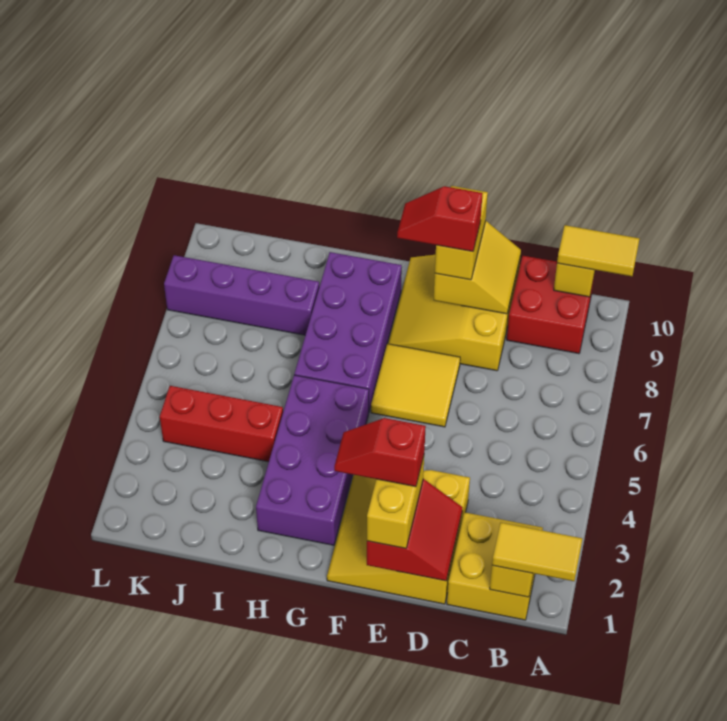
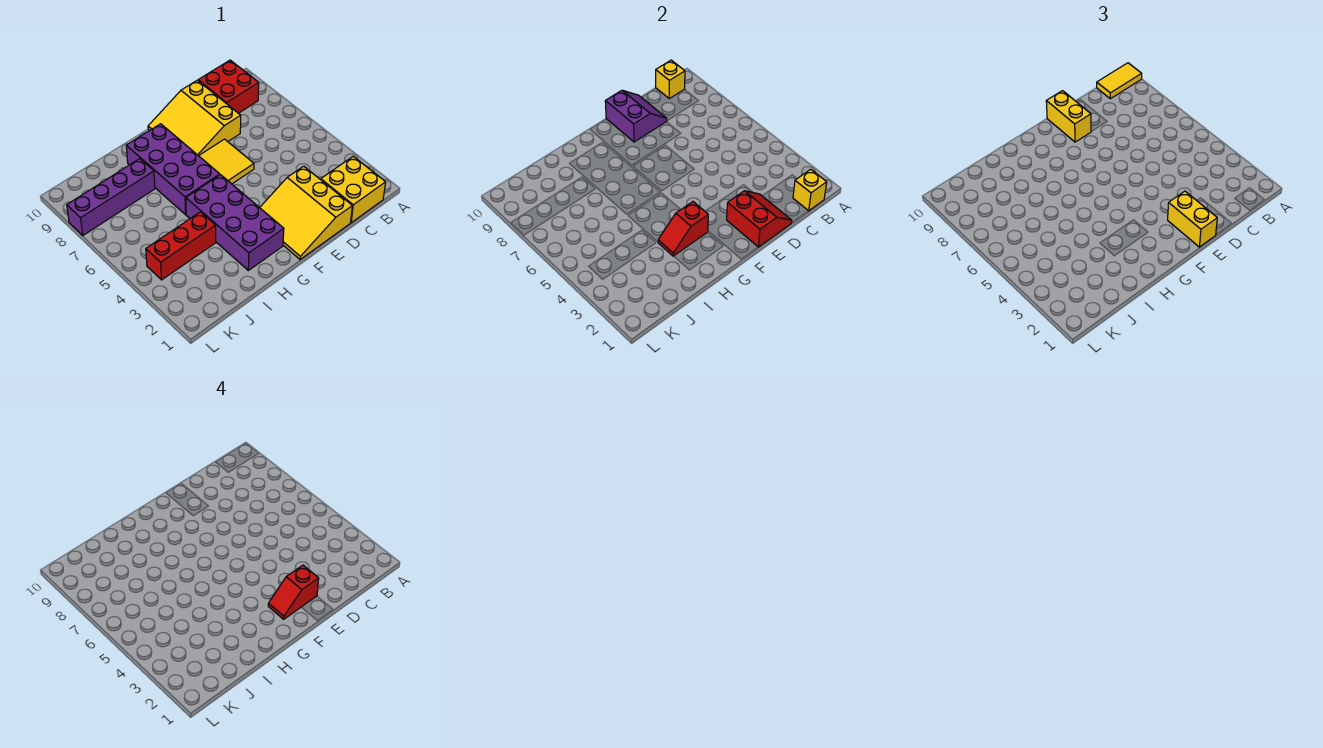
yellow 1x2 tile [492,523,582,581] -> none
yellow 2x2 slope [434,221,521,314] -> purple 2x2 slope [605,90,667,142]
red 1x2 slope [397,186,483,252] -> red 1x2 slope moved to [658,202,708,256]

